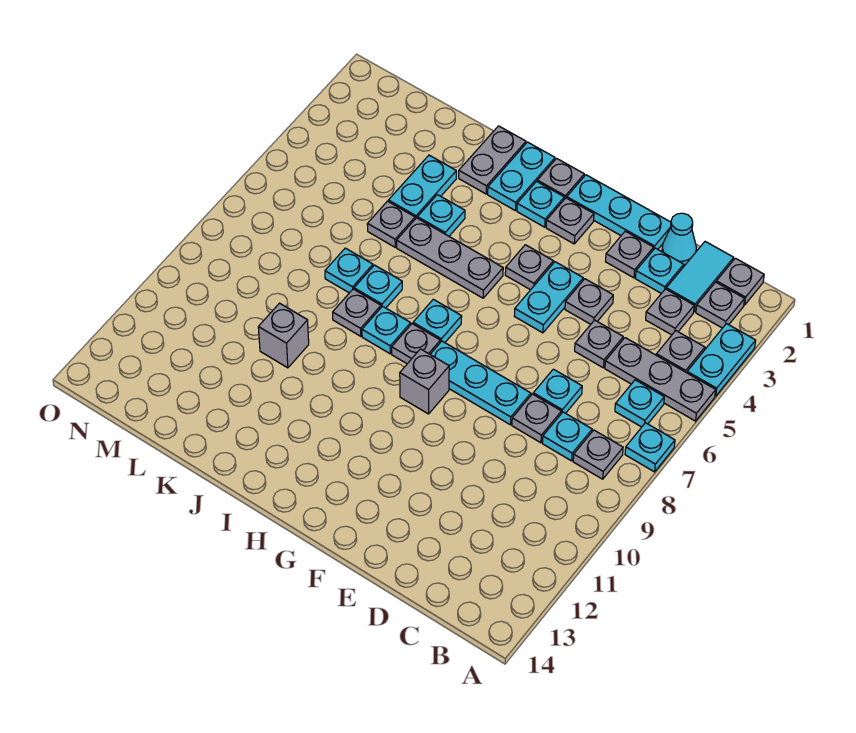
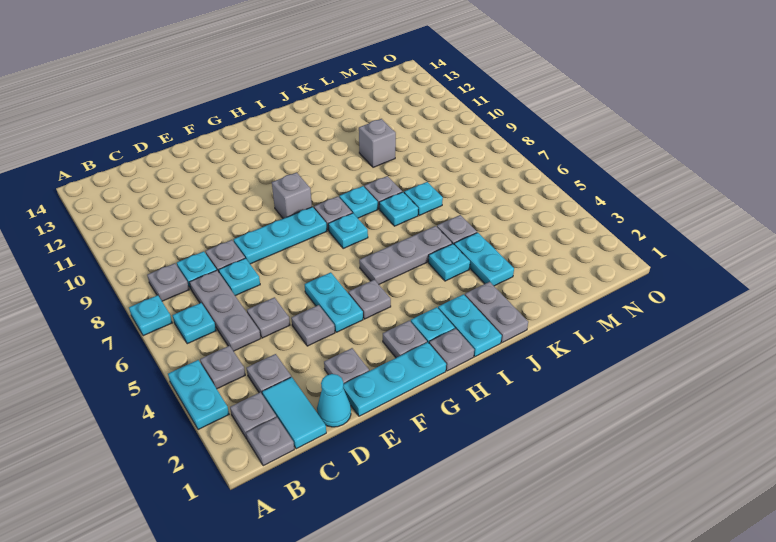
grey 1x3 plate [605,338,716,421] -> grey 1x3 plate turned to [190,270,261,351]
cyan 1x1 plate [635,248,684,293] -> none

